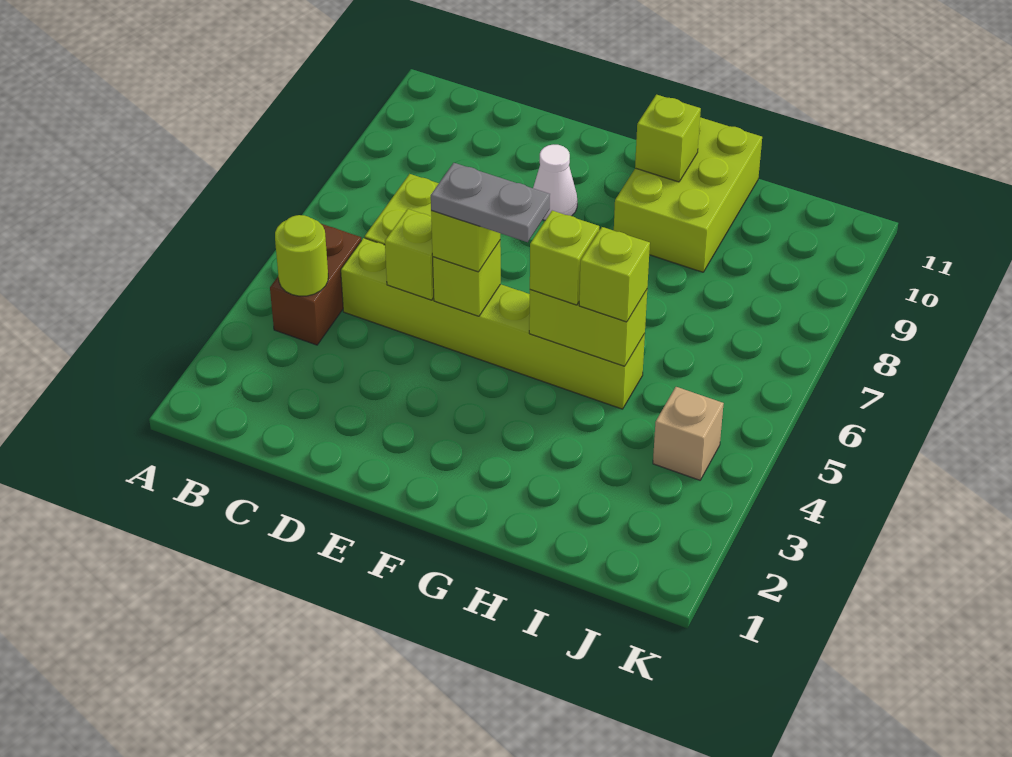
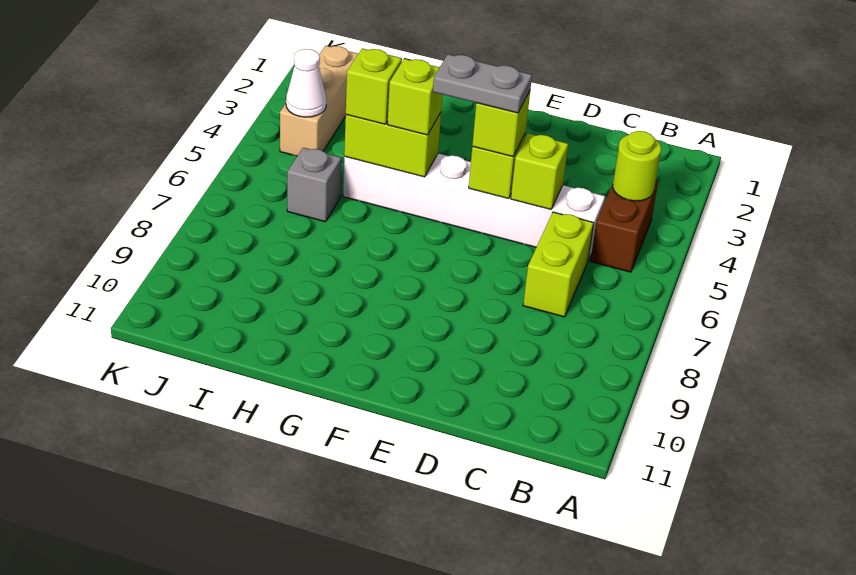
lime 1x6 brick [341,238,645,409] -> white 1x6 brick [343,154,605,260]
white 1x1 cone [533,145,577,220] -> white 1x1 cone moved to [286,49,326,117]
lime 2x3 brick [614,117,762,272] -> none
lime 1x1 brick [635,95,701,182] -> none
none -> grey 1x1 brick [287,148,342,222]
tan 1x1 brick [653,387,724,480] -> tan 1x3 brick [280,46,358,156]

